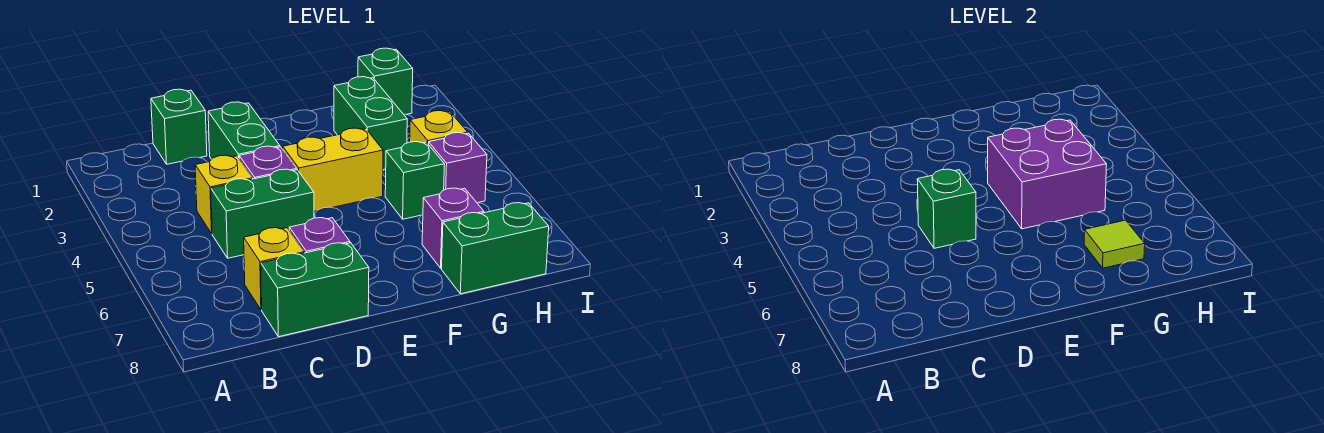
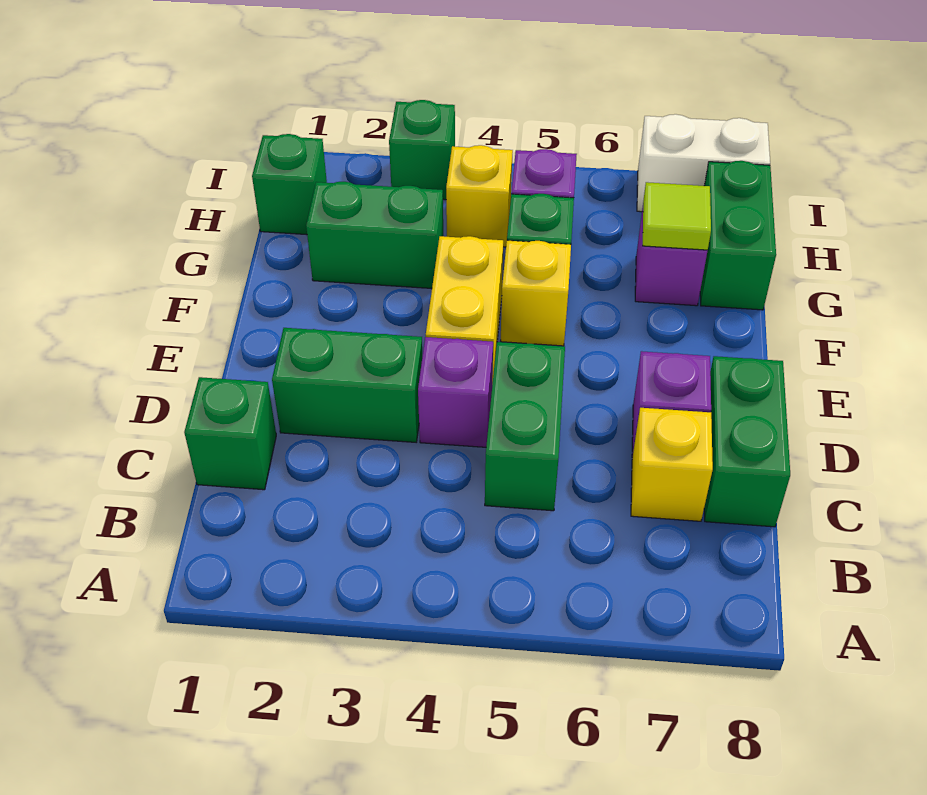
yellow 1x1 brick [195,155,253,234] -> yellow 1x1 brick moved to [501,240,571,346]
green 1x1 brick [917,169,976,248] -> green 1x1 brick moved to [389,100,455,200]
purple 2x2 brick [988,119,1107,229] -> none
none -> white 1x2 brick [637,114,770,212]

